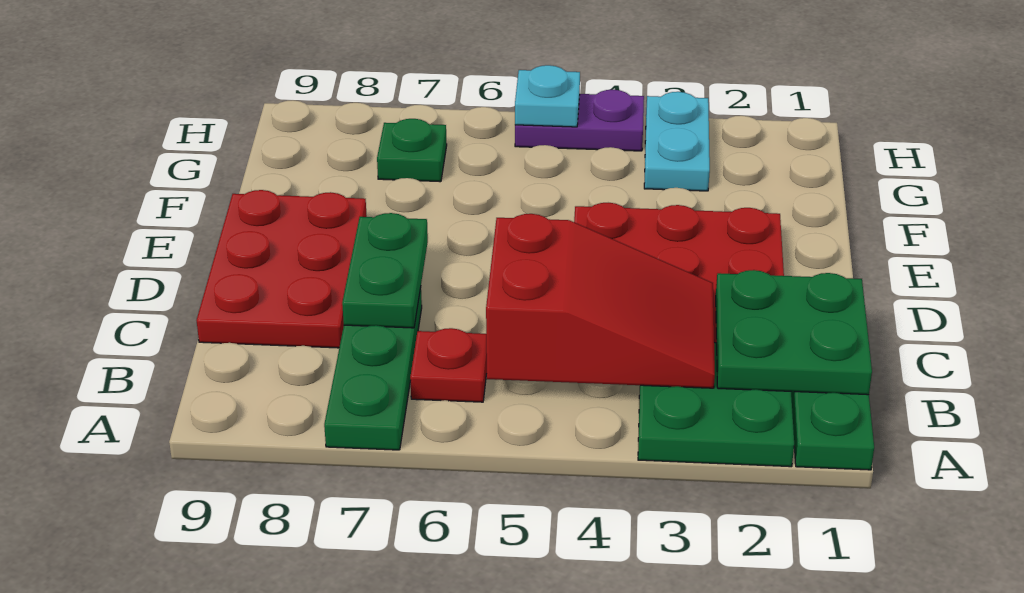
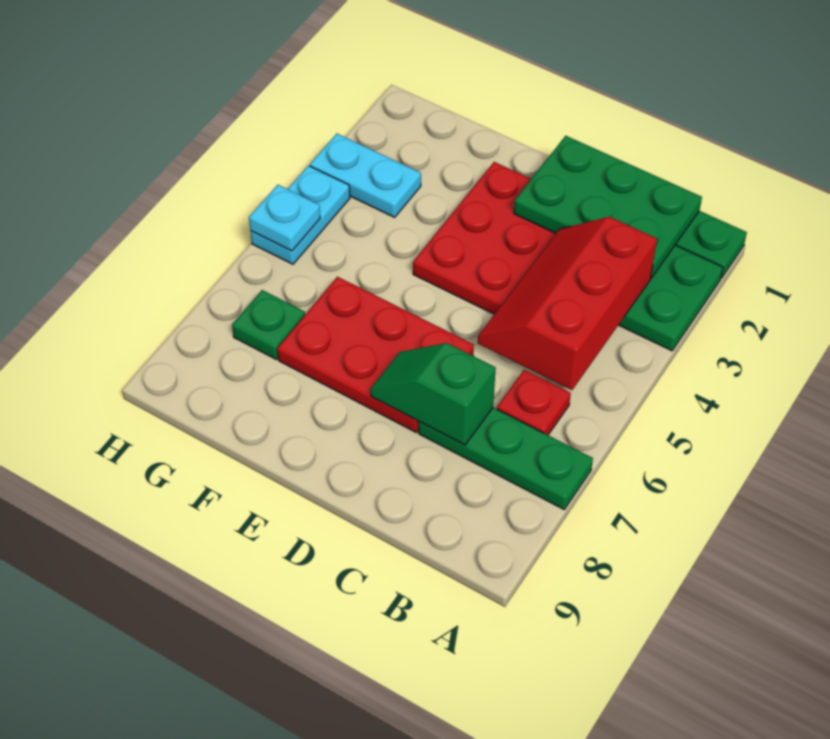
green 2x2 plate [716,270,872,395] -> green 2x3 plate [514,136,702,278]
red 2x3 slope [486,214,715,388] -> red 2x3 slope turned to [478,217,657,390]
green 1x2 plate [342,213,428,328] -> green 1x2 slope [370,343,496,445]
red 2x3 plate [196,190,367,348] -> red 2x3 plate moved to [277,277,474,432]
purple 1x2 plate [515,90,644,151] -> cyan 1x2 plate [250,166,350,264]

